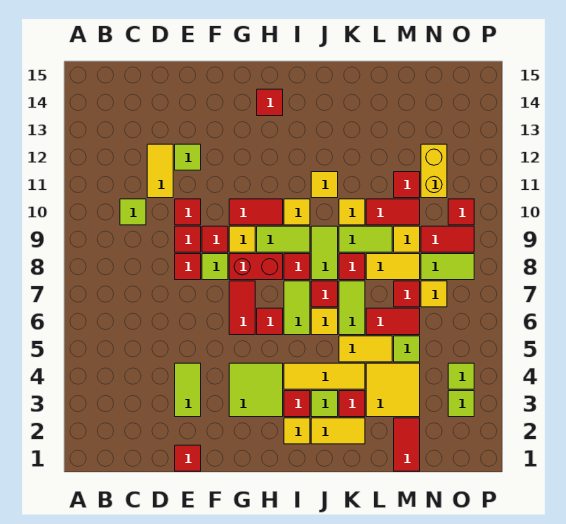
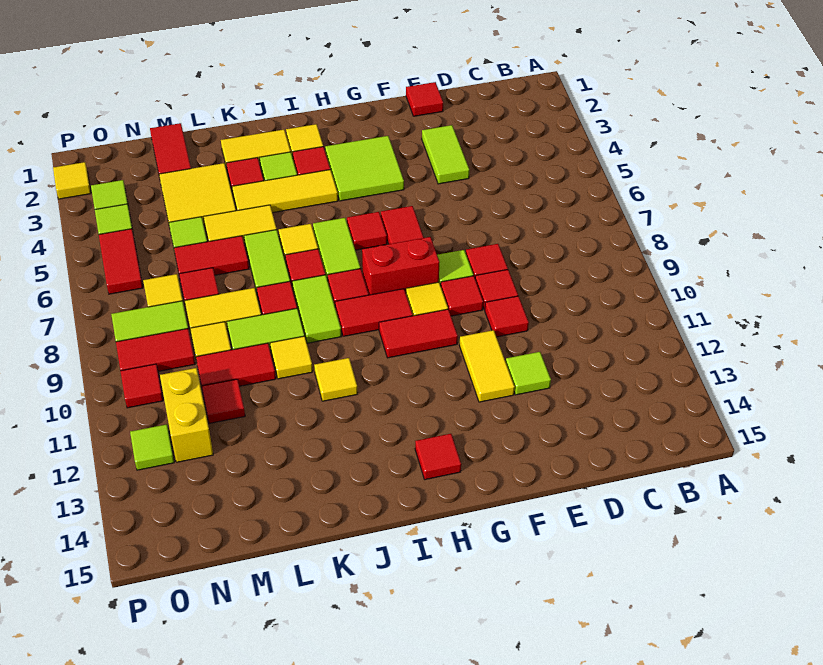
lime 1x1 tile [120,199,146,225] -> lime 1x1 tile moved to [130,424,174,470]
yellow 1x2 tile [147,144,173,198] -> yellow 1x2 tile moved to [459,330,515,402]
lime 1x2 tile [257,226,310,252] -> red 1x2 tile [335,289,413,336]
yellow 1x1 tile [284,199,310,225] -> yellow 1x1 tile moved to [53,162,91,199]
none -> red 1x2 tile [99,229,143,294]

